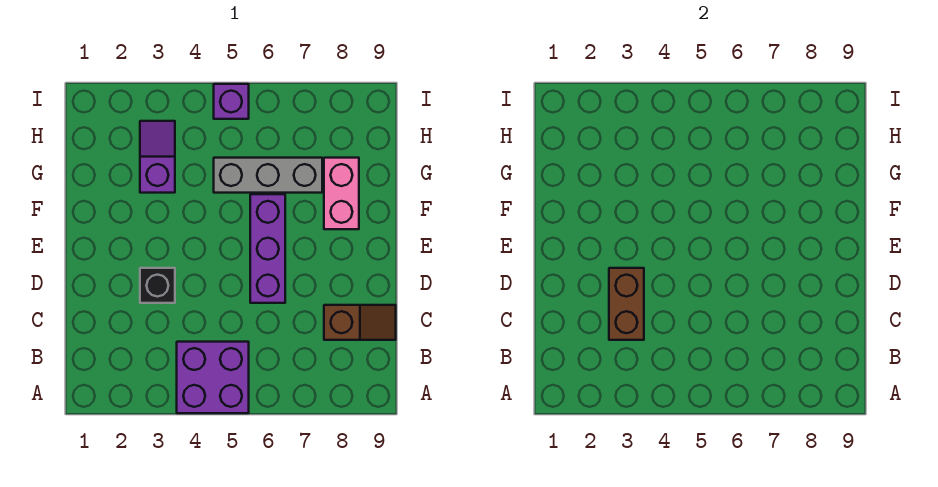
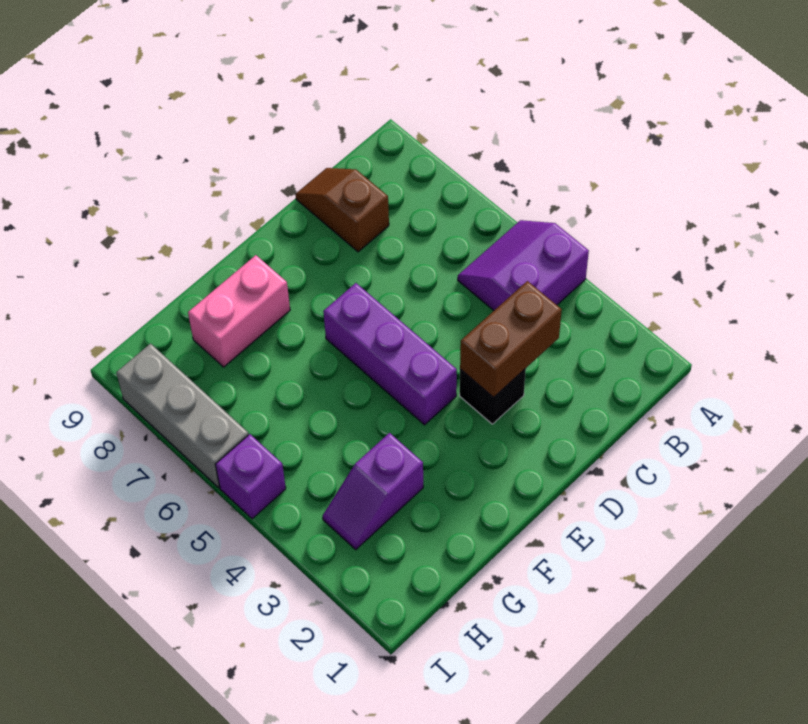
purple 2x2 brick [177,342,249,413] -> purple 2x2 slope [458,220,589,310]
purple 1x3 brick [250,194,285,303] -> purple 1x3 brick turned to [323,283,457,425]
grey 1x3 brick [214,158,322,193] -> grey 1x3 brick moved to [116,344,249,488]

